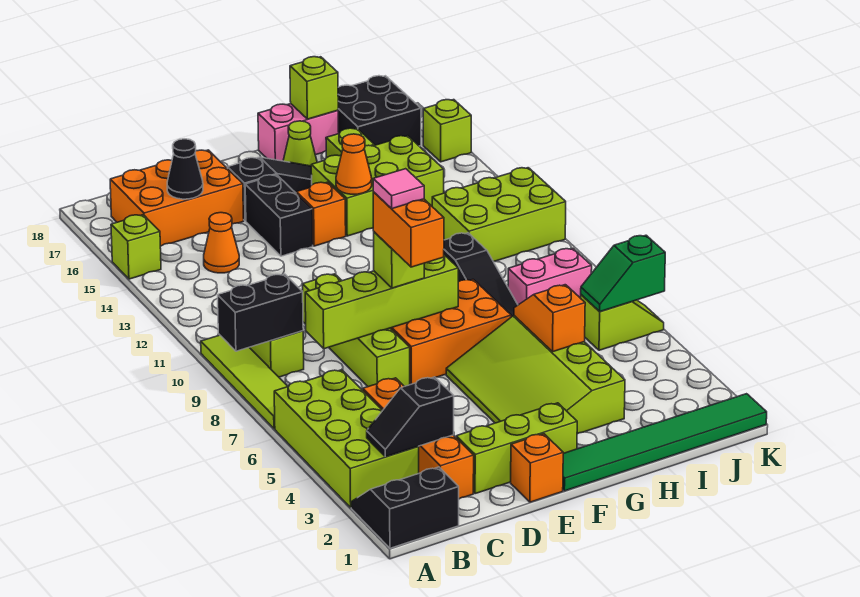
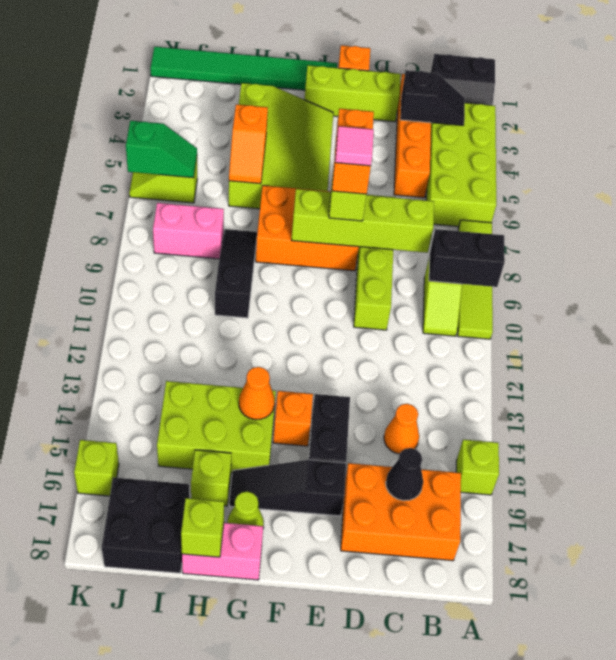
lime 2x3 brick [432,168,566,261] -> none

